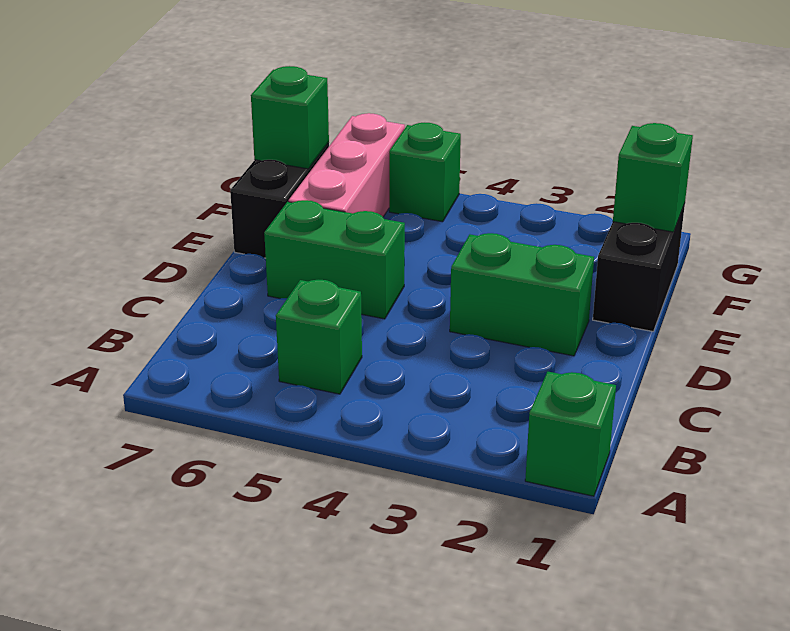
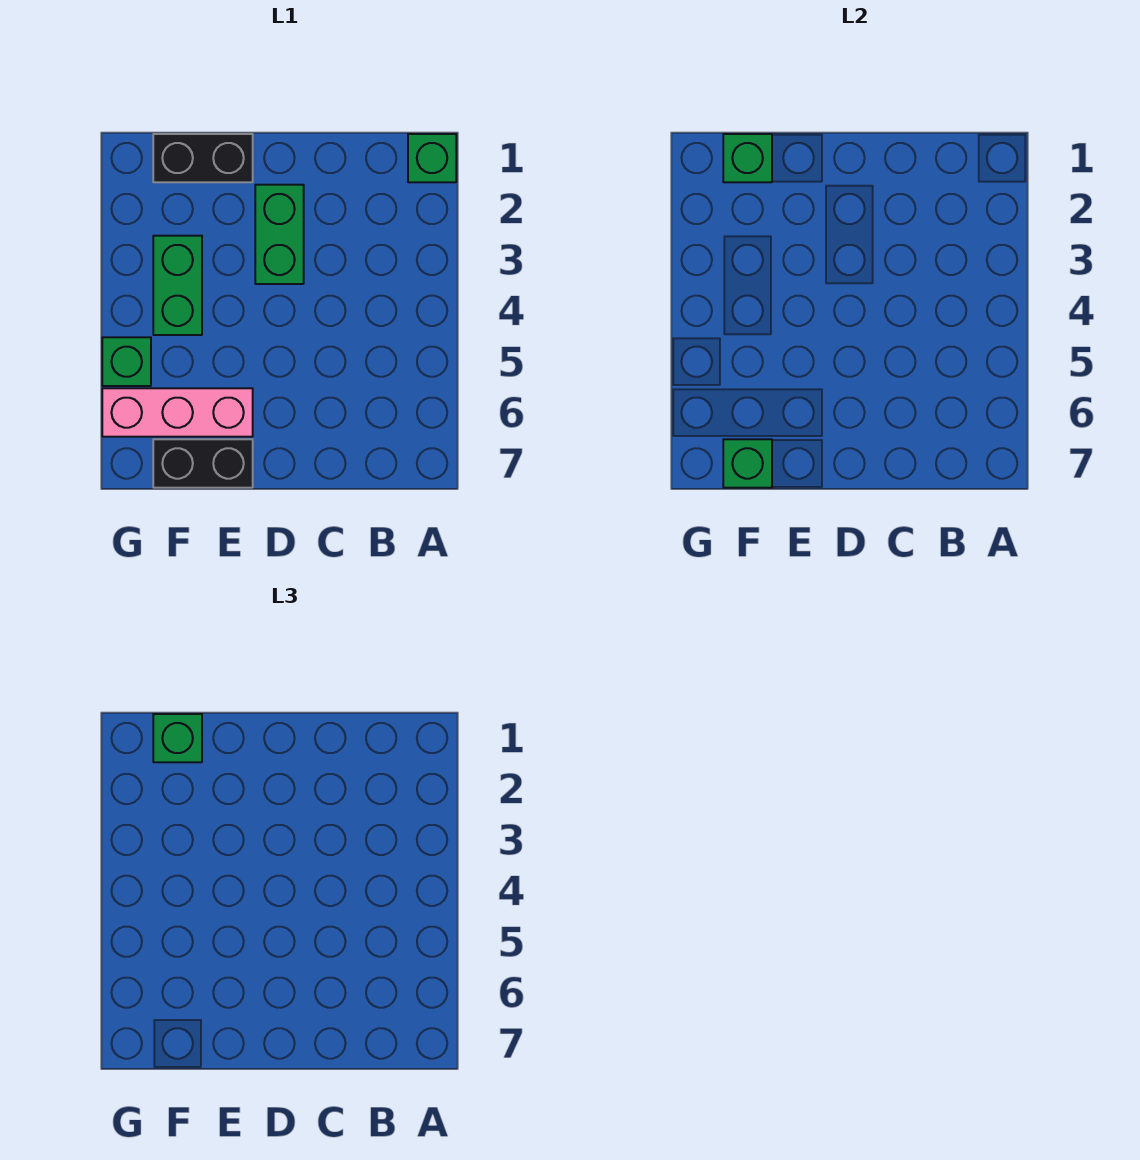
green 1x1 brick [276,280,362,394] -> green 1x1 brick moved to [153,714,202,762]
green 1x2 brick [264,200,405,319] -> green 1x2 brick moved to [153,236,202,335]

